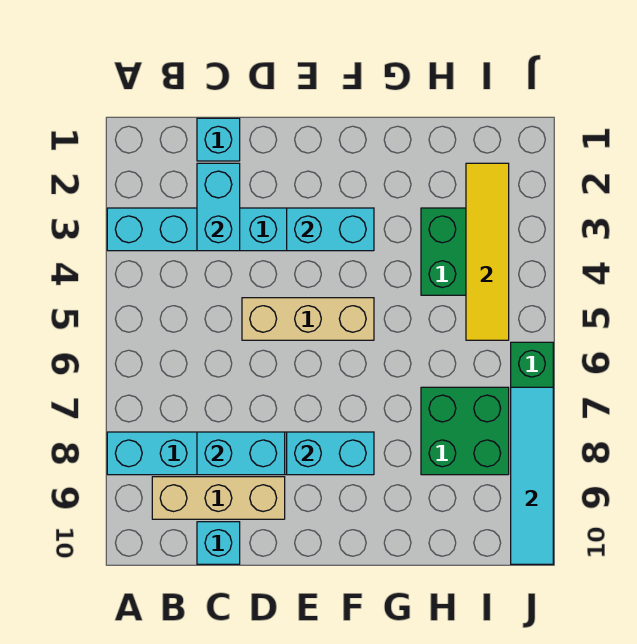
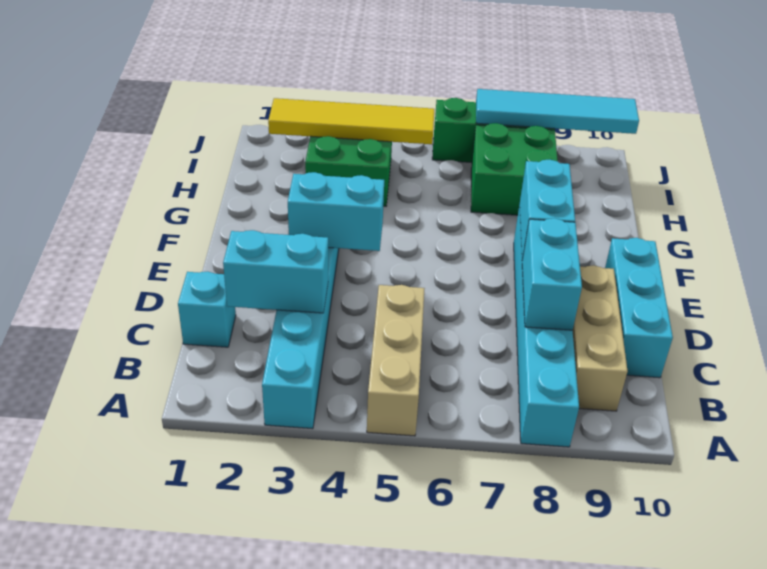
cyan 1x1 brick [197,522,240,564] -> cyan 1x3 brick [605,238,673,378]
tan 1x3 brick [242,298,374,340] -> tan 1x3 brick moved to [367,285,425,436]
cyan 1x2 brick [287,208,374,251] -> cyan 1x2 brick turned to [288,172,384,251]

